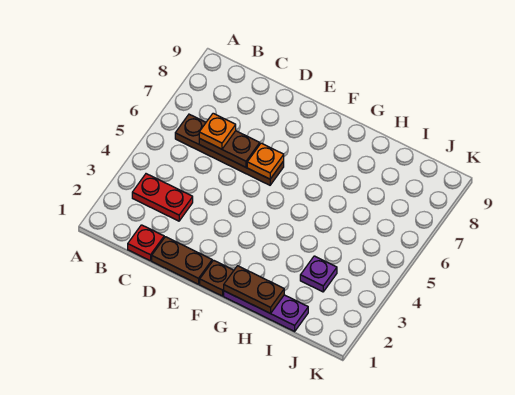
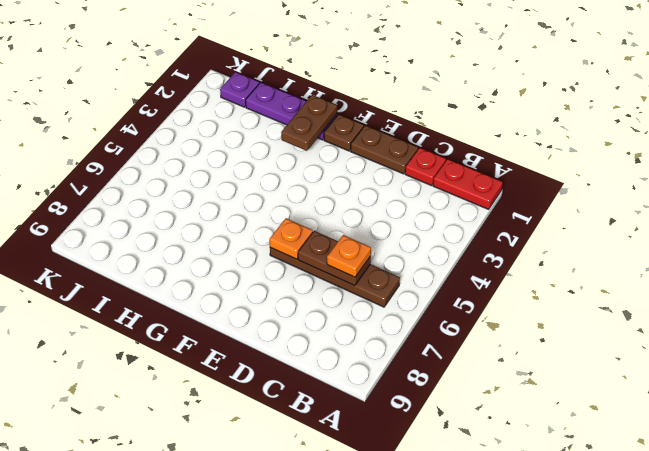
red 1x2 plate [132,174,193,221] -> red 1x2 plate moved to [433,159,503,209]
brown 1x2 plate [224,266,284,313] -> brown 1x2 plate turned to [281,95,337,151]
purple 1x1 plate [300,256,337,292] -> purple 1x1 plate moved to [220,72,259,107]

